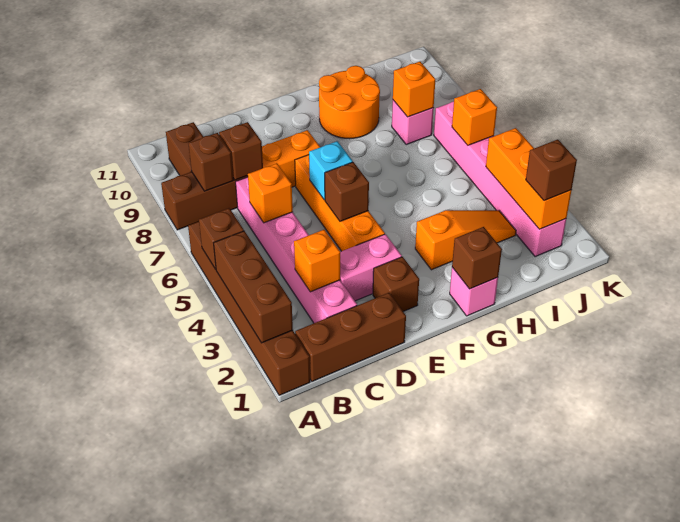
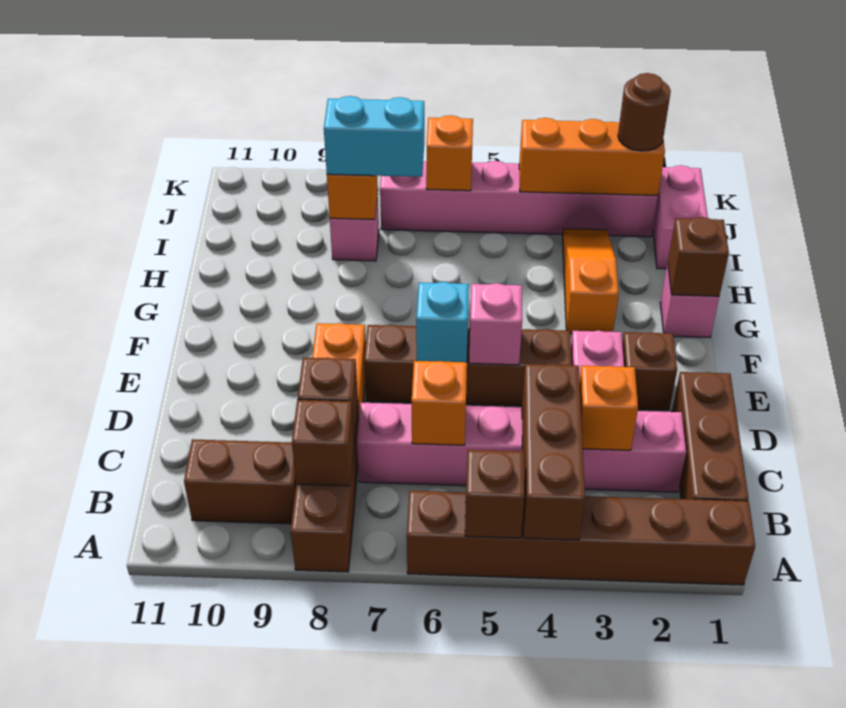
brown 1x3 brick [214,231,293,343] -> brown 1x3 brick turned to [522,364,585,540]
orange 1x4 brick [295,155,385,251] -> brown 1x4 brick [364,325,572,406]
brown 1x1 brick [325,162,369,221] -> pink 1x1 brick [469,283,522,365]
orange 2x2 round brick [319,66,380,139] -> none
none -> pink 1x2 brick [653,165,708,269]
none -> cyan 1x2 brick [324,96,424,177]
brown 1x1 brick [526,140,577,201] -> brown 1x1 round brick [618,73,671,151]

